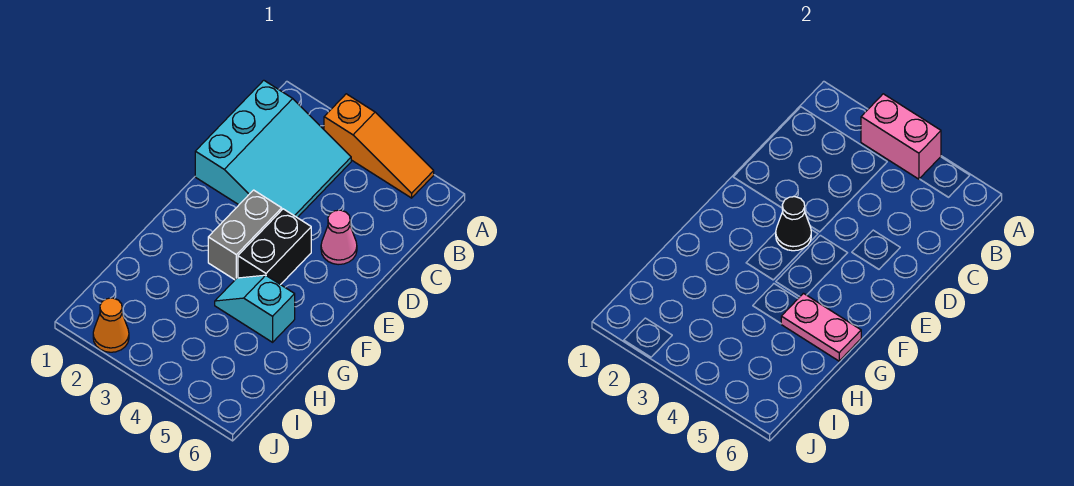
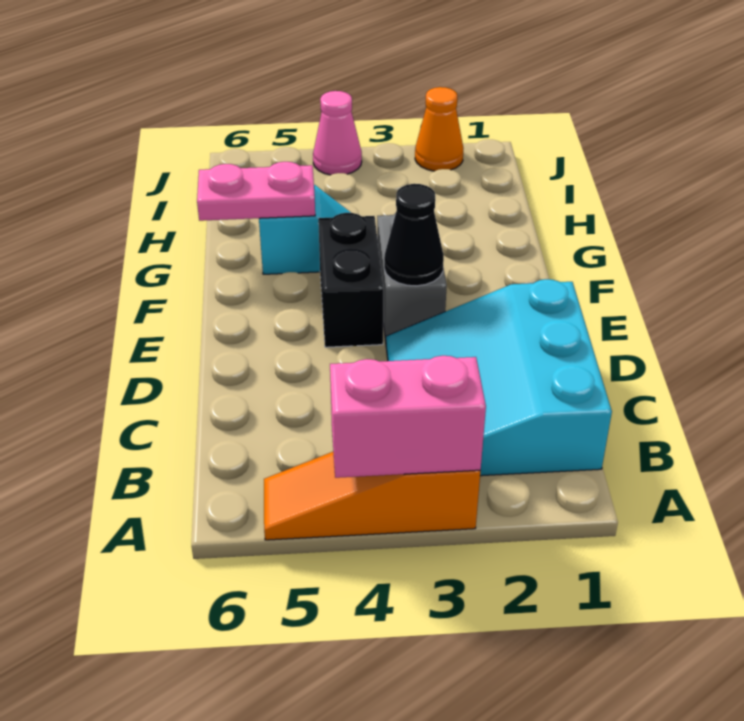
pink 1x1 cone [321,210,357,265] -> pink 1x1 cone moved to [313,91,362,175]

